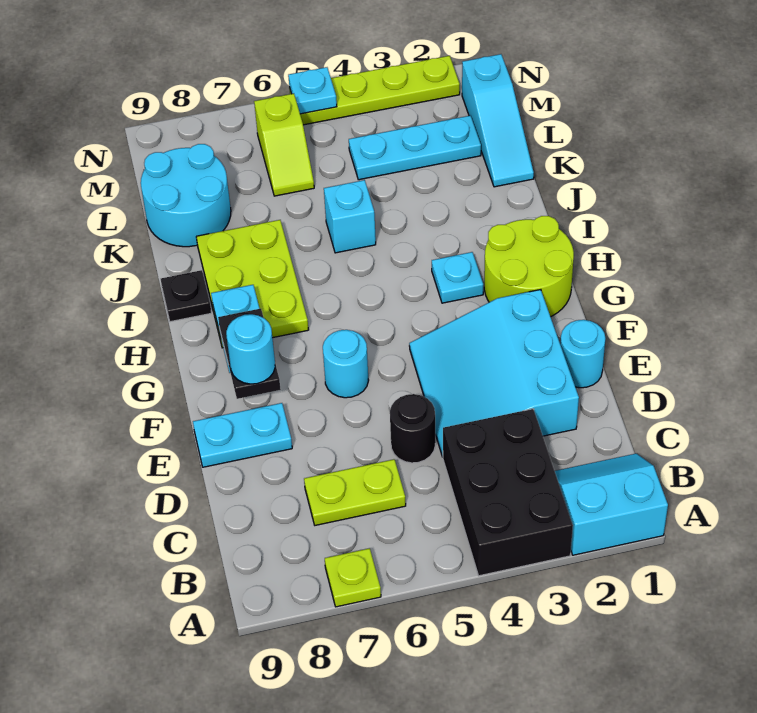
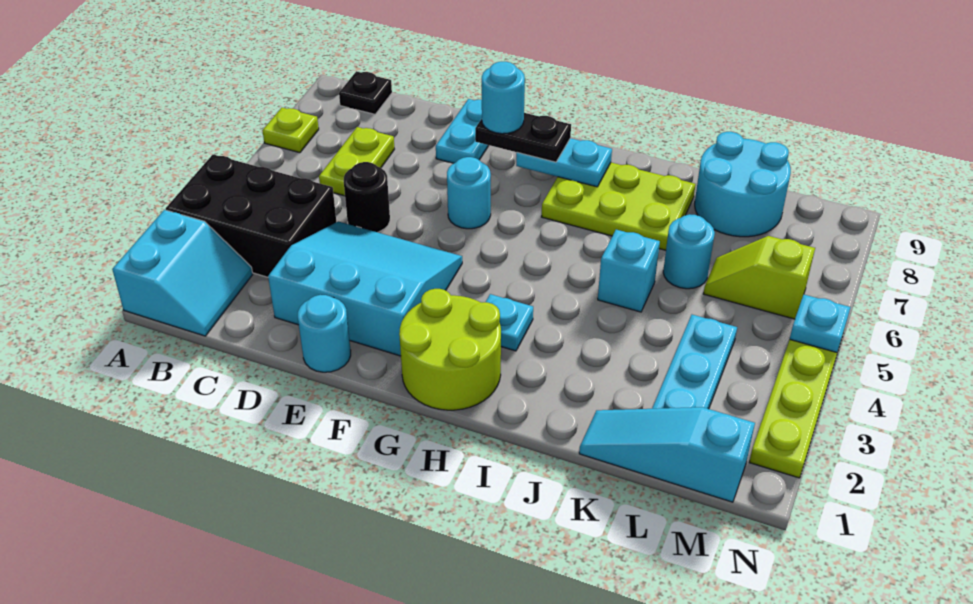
black 1x1 plate [161,270,211,322] -> black 1x1 plate moved to [339,71,392,114]
none -> cyan 1x1 round brick [663,214,715,289]

